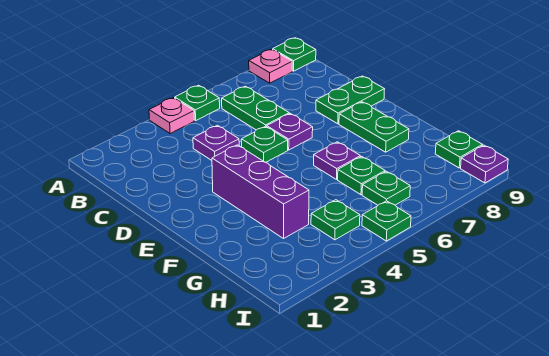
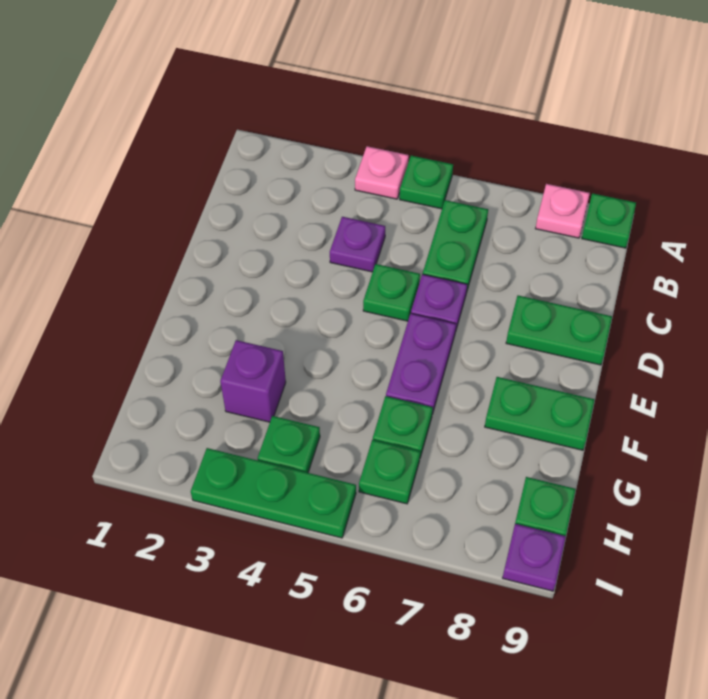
purple 1x3 brick [212,145,309,238] -> purple 1x1 brick [220,340,286,422]
green 1x2 plate [339,102,409,152] -> green 1x2 plate turned to [485,377,595,450]
purple 1x1 plate [314,142,360,179] -> purple 1x2 plate [386,313,456,414]
green 1x1 plate [362,201,411,241] -> green 1x3 plate [191,448,356,538]

